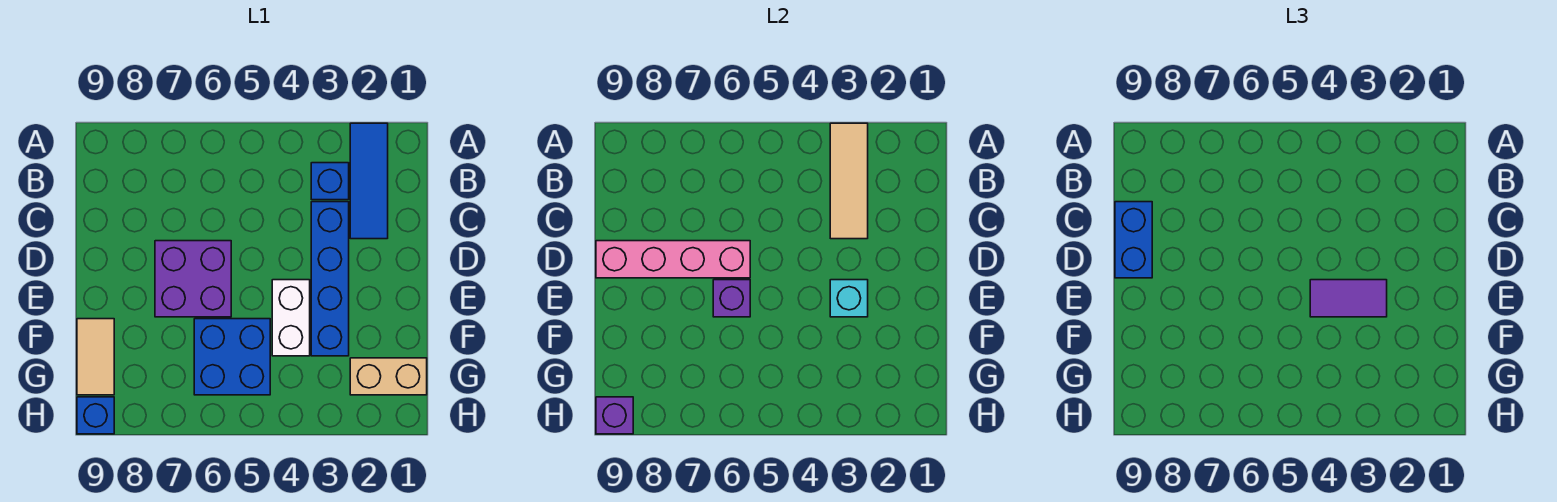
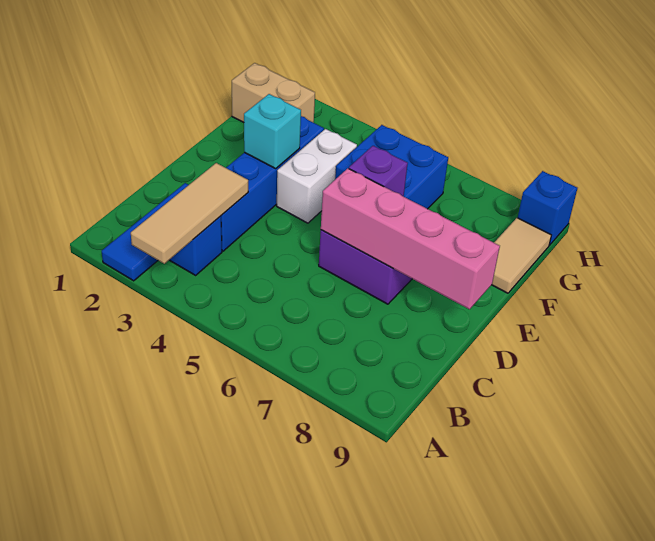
blue 1x2 brick [1115,202,1152,278] -> none
purple 1x2 tile [1310,280,1387,317] -> none
purple 1x1 brick [596,397,633,434] -> none

